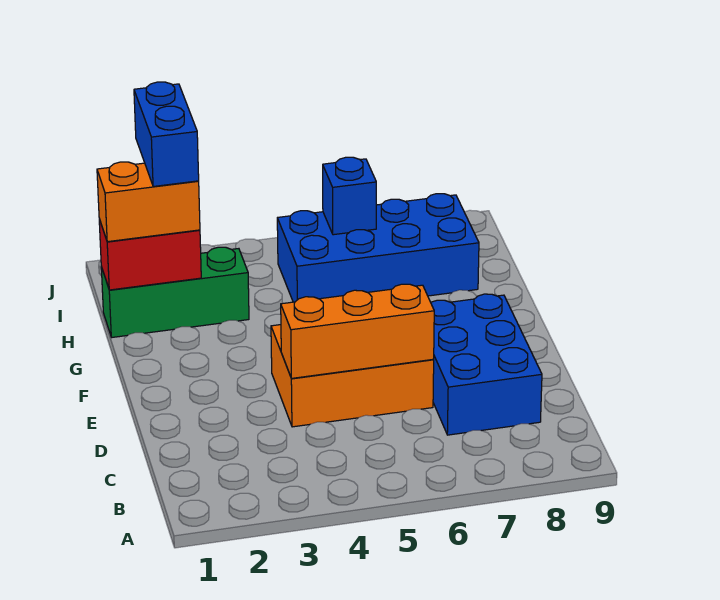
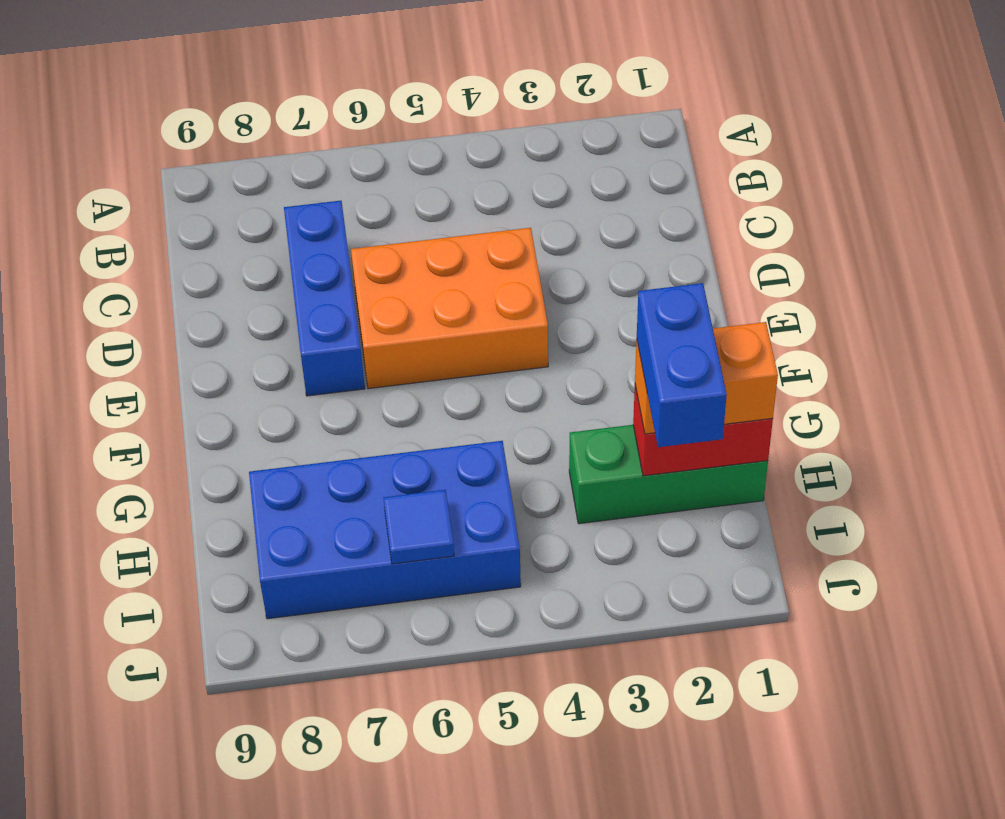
blue 2x3 brick [431,294,542,435] -> blue 1x3 brick [284,201,365,396]
orange 1x3 brick [281,284,434,378] -> none
blue 1x1 brick [323,157,376,235] -> blue 1x1 tile [384,490,454,564]

